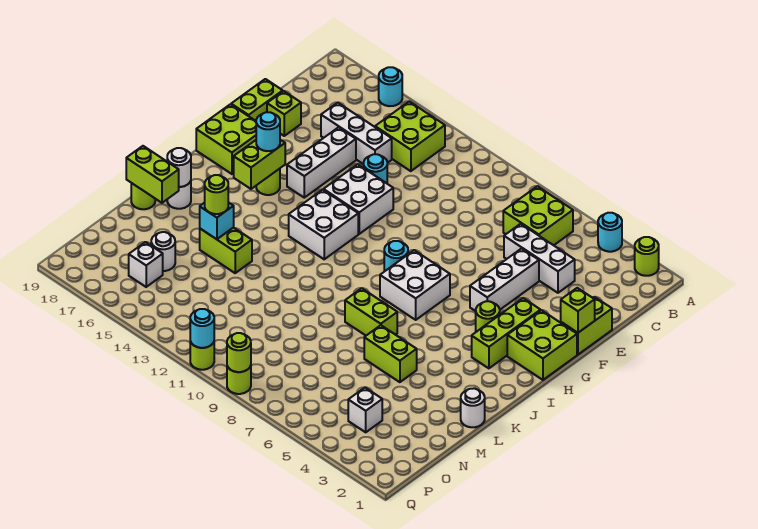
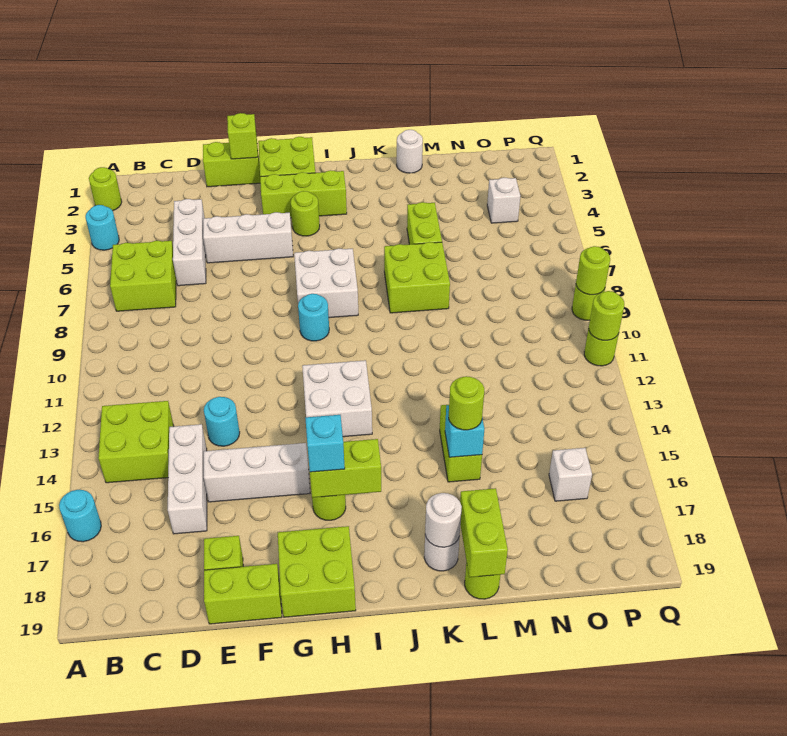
white 2x2 brick [323,164,393,234] -> none
cyan 1x1 round brick [256,112,280,151] -> cyan 1x1 brick [305,415,345,472]
lime 1x2 brick [345,288,397,335] -> lime 2x2 brick [384,242,450,313]
white 1x1 round brick [151,232,175,271] -> none
cyan 1x1 round brick [190,309,214,348] -> lime 1x1 round brick [589,291,624,340]

